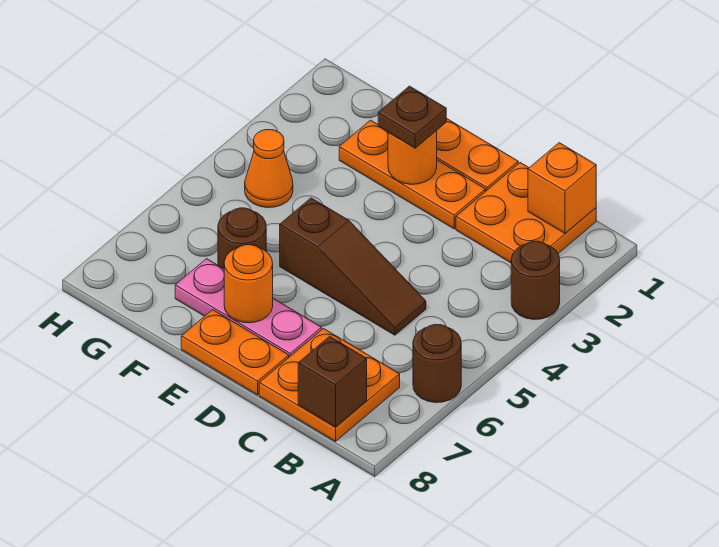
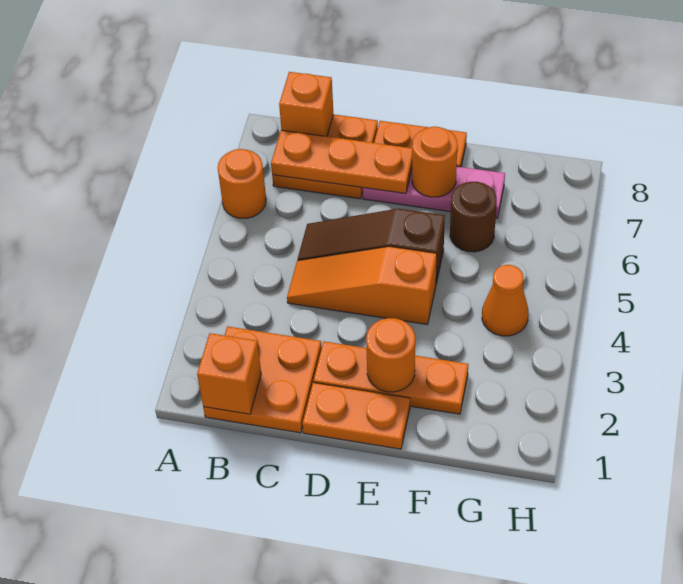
brown 1x1 round brick [511,241,560,320] -> none
brown 1x1 round brick [413,324,461,403] -> orange 1x1 round brick [218,149,266,218]
none -> orange 1x3 plate [271,130,412,194]
brown 1x1 brick [298,336,367,427] -> orange 1x1 brick [279,72,333,136]
none -> orange 1x3 slope [287,246,437,325]
brown 1x1 plate [378,86,446,148] -> none

